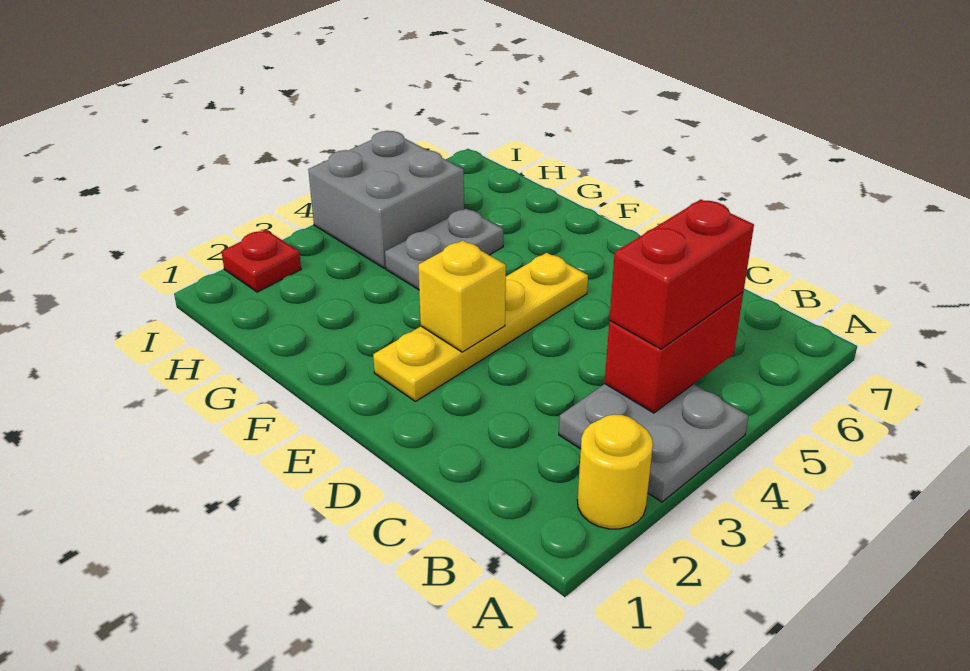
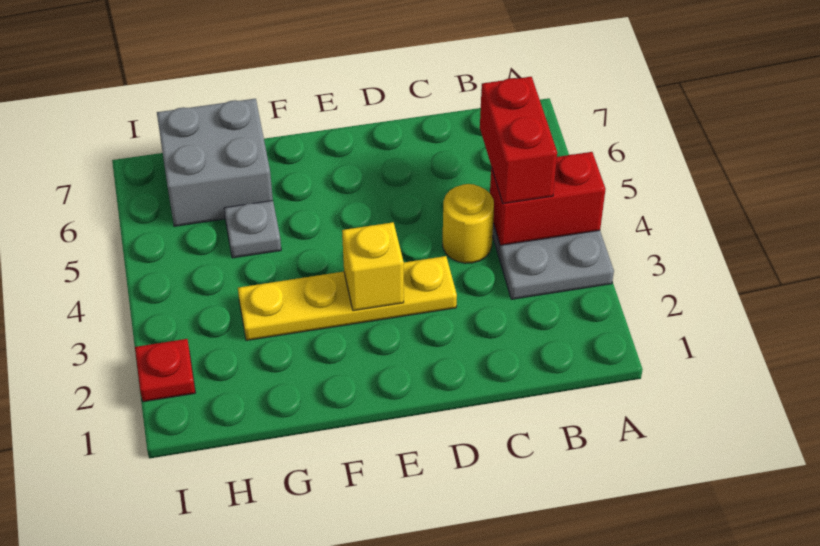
yellow 1x1 round brick [578,414,653,529] -> yellow 1x1 round brick moved to [443,184,494,263]
red 1x2 brick [605,292,743,413] -> red 1x2 brick turned to [490,152,606,245]
yellow 1x4 plate [373,253,588,401] -> yellow 1x4 plate turned to [238,256,457,340]
grey 1x2 plate [385,209,503,290] -> grey 1x1 plate [224,201,281,258]
grey 2x2 brick [308,131,464,268] -> grey 2x2 brick moved to [157,99,273,226]

